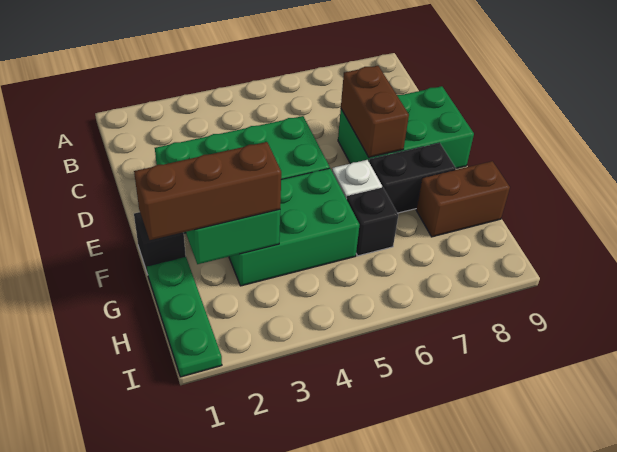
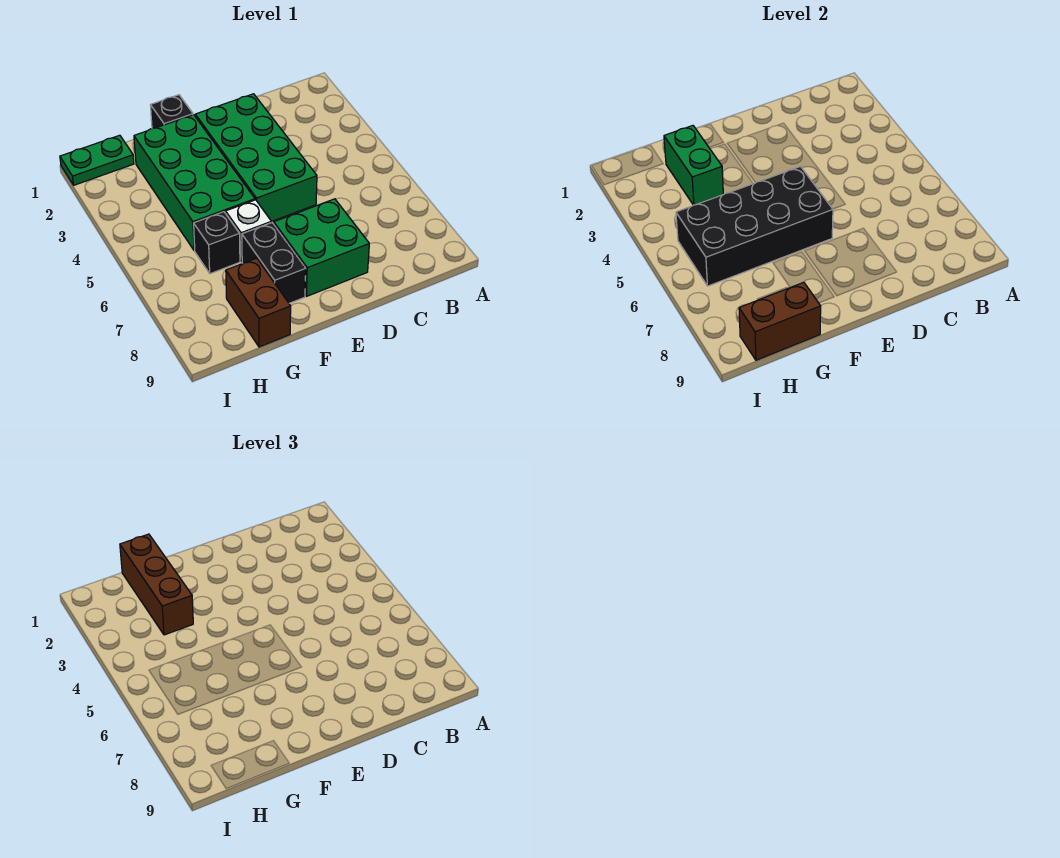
green 2x3 brick [338,86,474,168] -> green 2x2 brick [274,199,369,296]
brown 1x2 brick [341,66,409,157] -> brown 1x2 brick moved to [739,282,821,360]
none -> black 2x4 brick [676,167,833,286]
green 2x3 brick [229,168,359,286] -> green 2x4 brick [134,115,255,251]
green 1x3 plate [147,257,222,377] -> green 1x2 plate [60,135,134,185]

